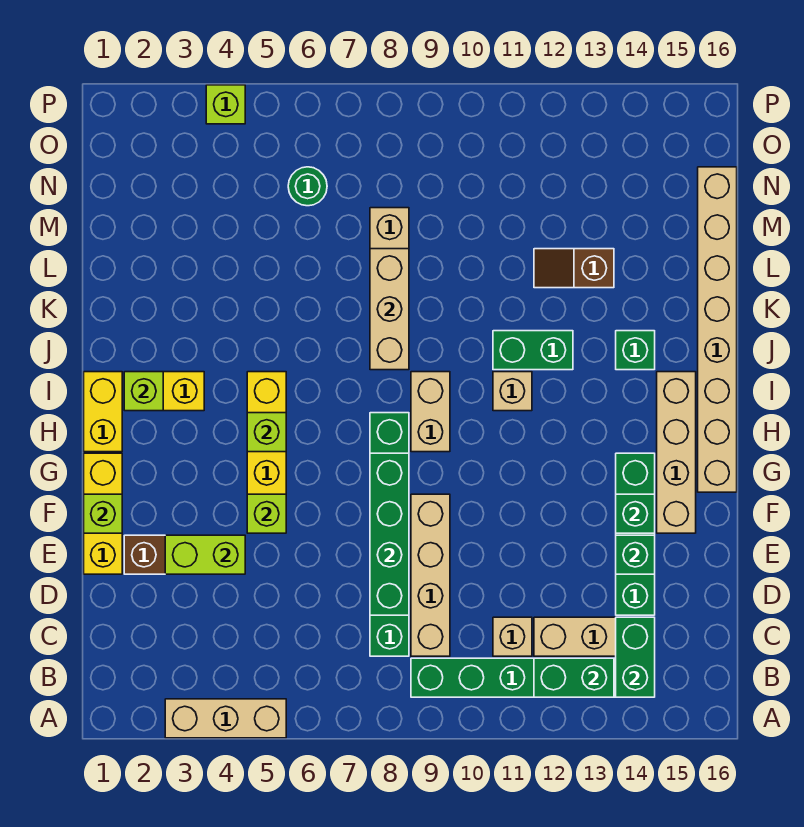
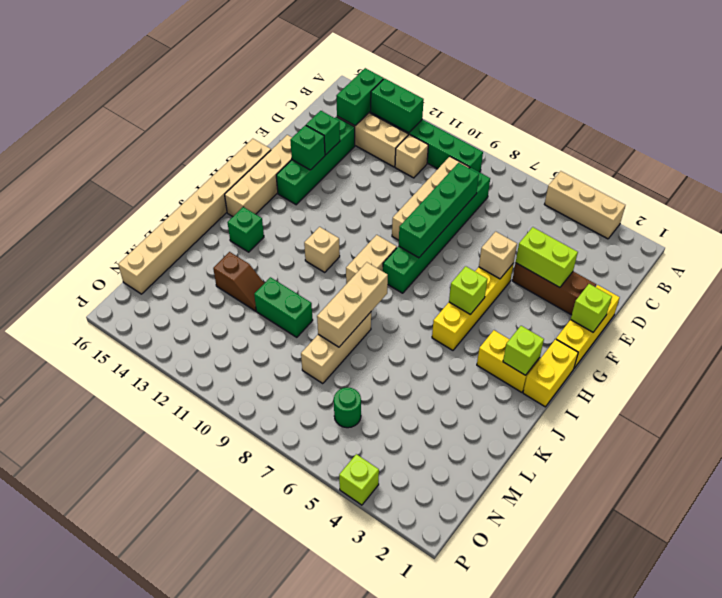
lime 1x1 brick [247,494,286,533] -> tan 1x1 brick [479,232,517,279]
green 1x2 brick [493,331,573,370] -> green 1x2 brick moved to [254,277,313,337]

